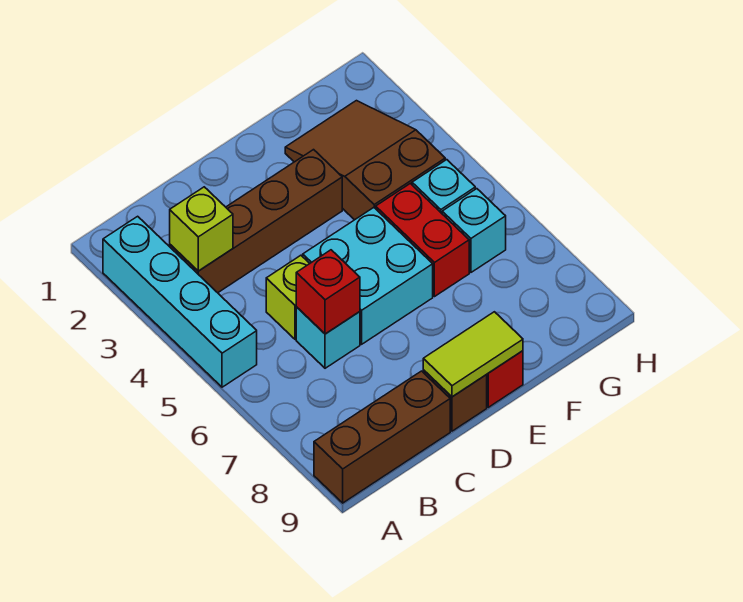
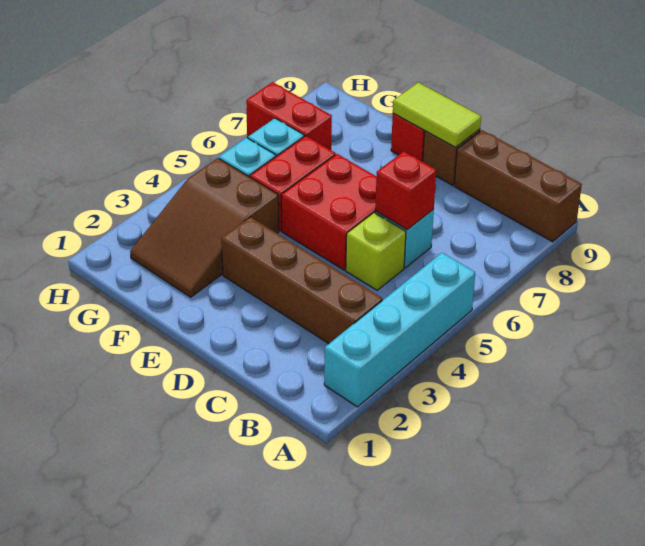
lime 1x1 brick [170,187,233,271] -> none
cyan 2x2 brick [303,208,433,344] -> red 2x2 brick [281,154,376,270]
none -> red 1x2 brick [246,82,332,150]

